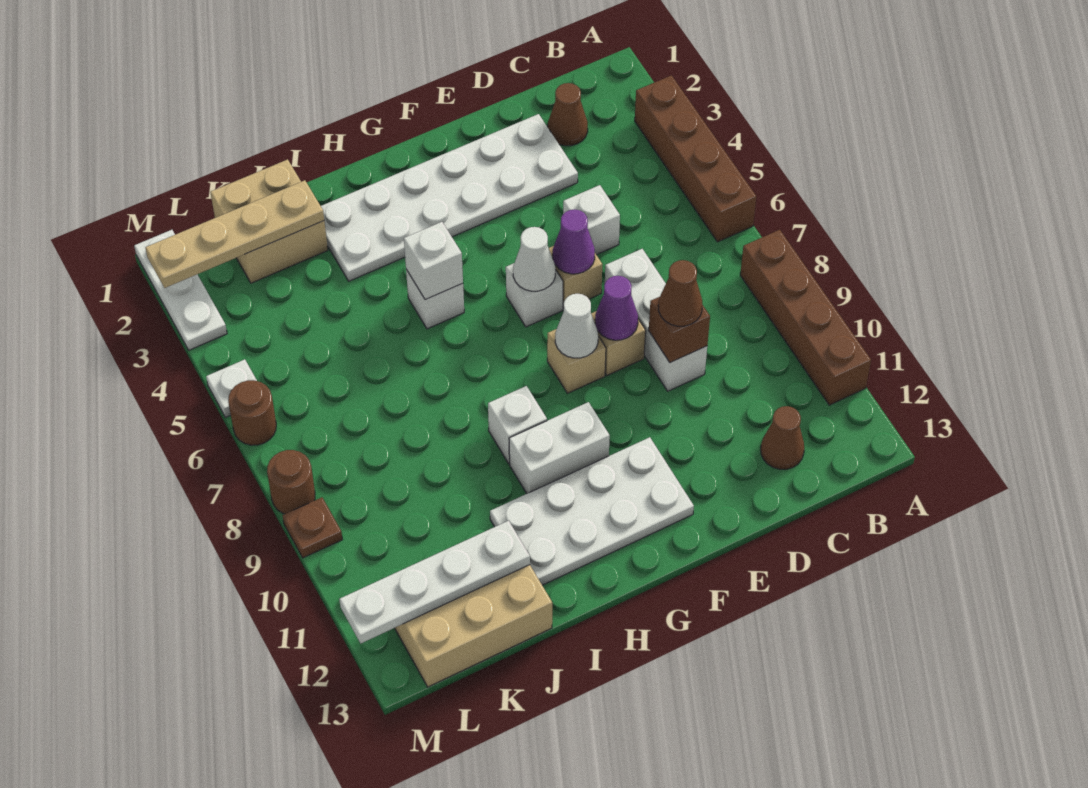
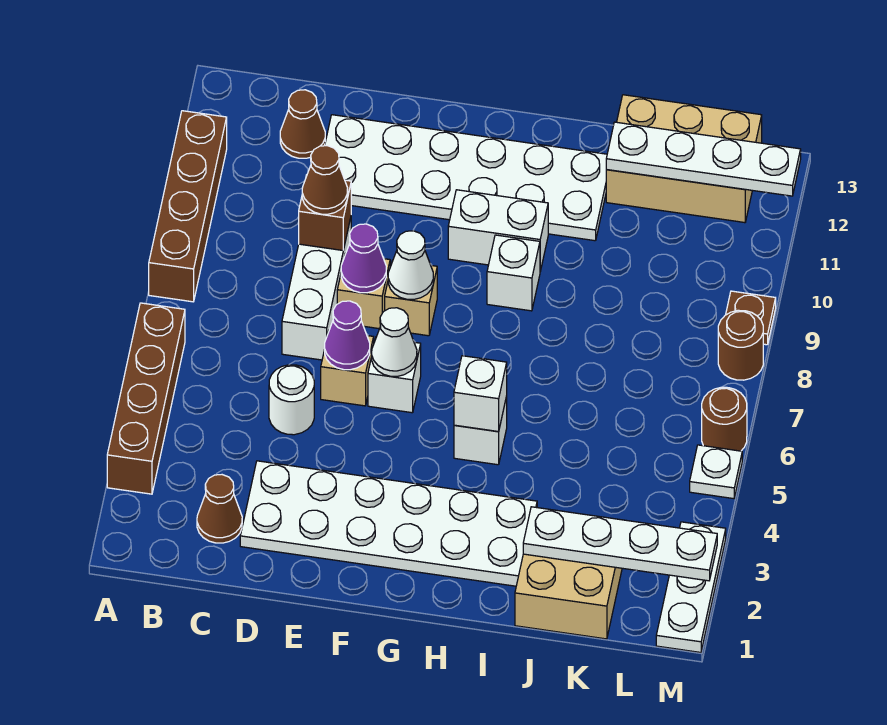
white 1x1 brick [563,185,620,255] -> white 1x1 round brick [269,365,314,435]
white 2x4 plate [490,437,694,585] -> white 2x6 plate [325,115,607,241]
tan 1x4 plate [145,180,324,288] -> white 1x4 plate [523,507,717,581]

